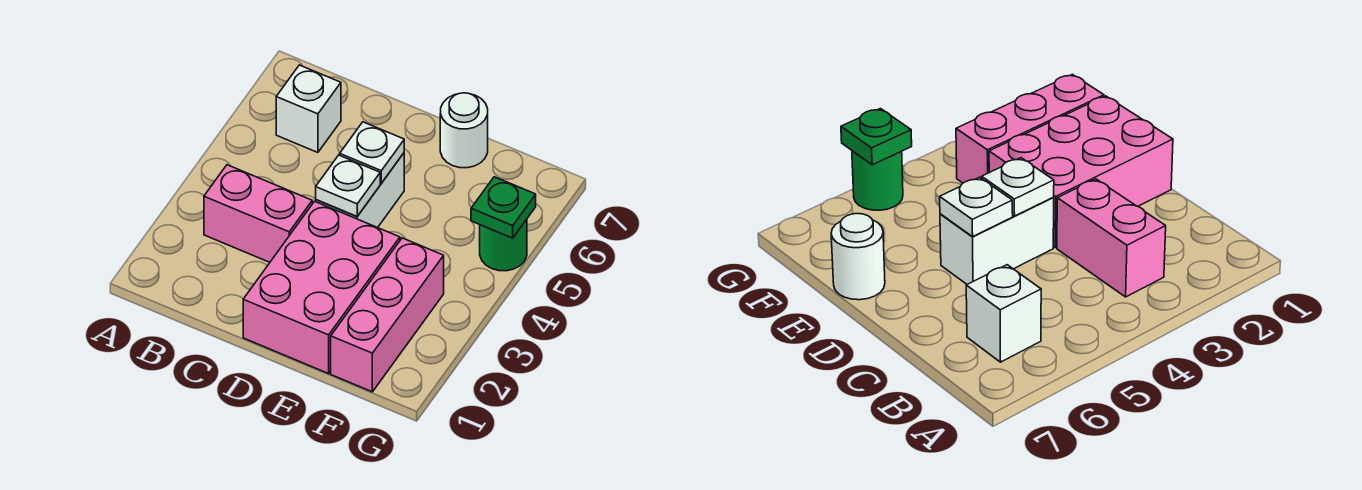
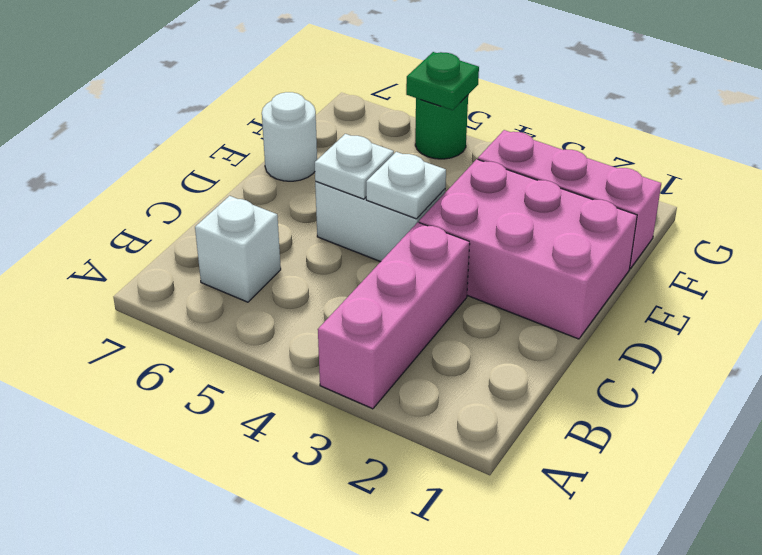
pink 1x2 brick [204,165,312,262] -> pink 1x3 brick [318,222,470,409]

